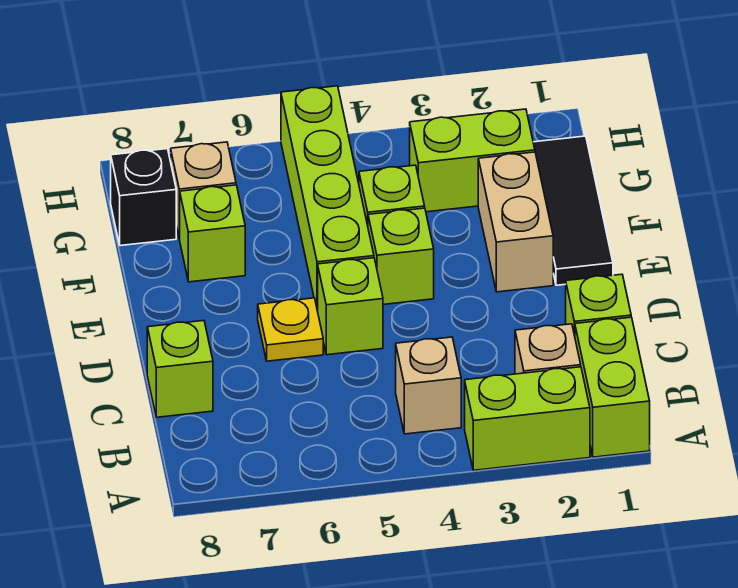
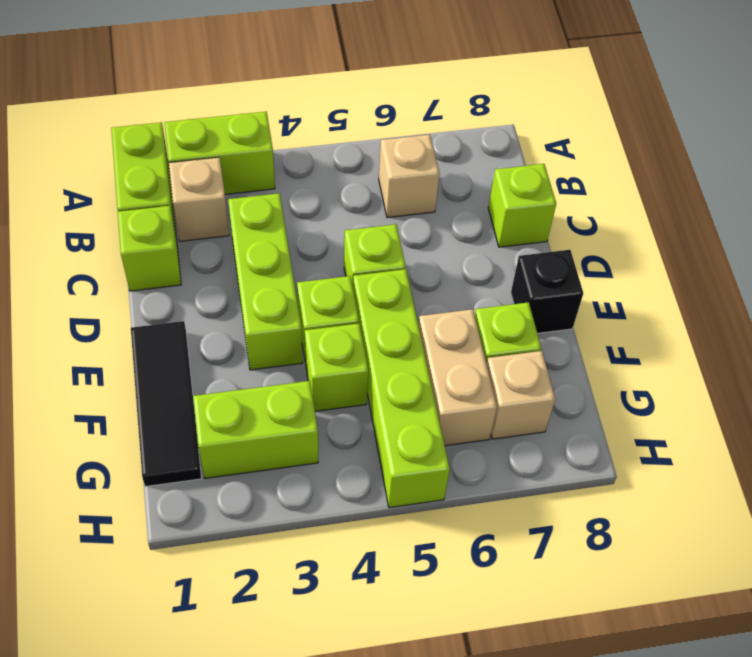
tan 1x1 brick [396,337,461,434] -> tan 1x1 brick moved to [379,135,440,218]
none -> lime 1x3 brick [228,193,303,370]
yellow 1x1 plate [258,298,323,361] -> none
tan 1x2 brick [478,152,553,292] -> tan 1x2 brick moved to [418,309,497,446]
black 1x1 brick [111,149,176,246] -> black 1x1 brick moved to [511,250,583,333]

